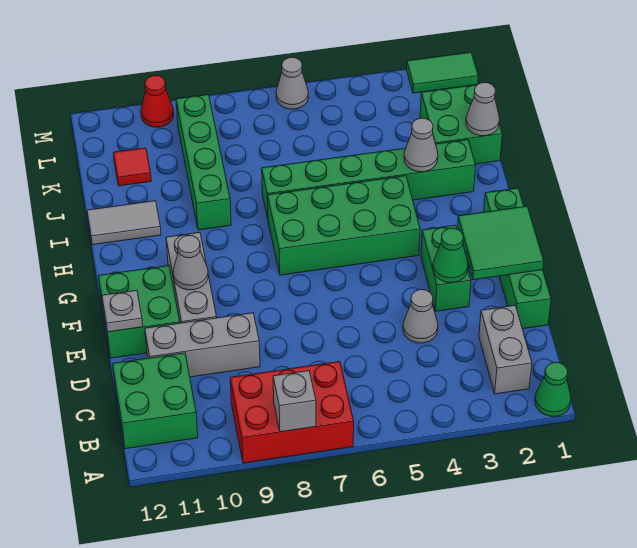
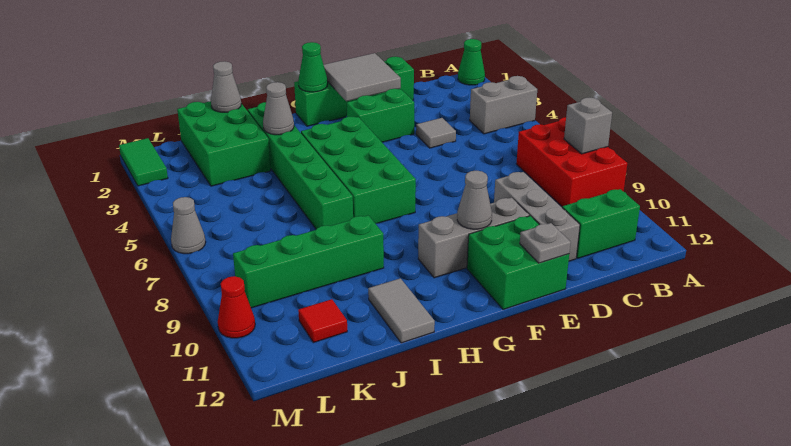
grey 1x2 brick [479,305,532,394] -> grey 1x2 brick moved to [470,76,537,134]
green 2x2 brick [113,353,198,449] -> green 1x2 brick [562,189,640,258]
grey 1x1 cone [403,290,438,343] -> grey 1x1 tile [416,118,456,148]
green 2x2 tile [458,206,544,280] -> grey 2x2 tile [324,53,401,101]
green 1x1 cone [433,228,468,283] -> green 1x1 cone moved to [298,42,328,92]
green 2x2 brick [420,85,502,164] -> green 2x3 brick [177,101,271,186]

